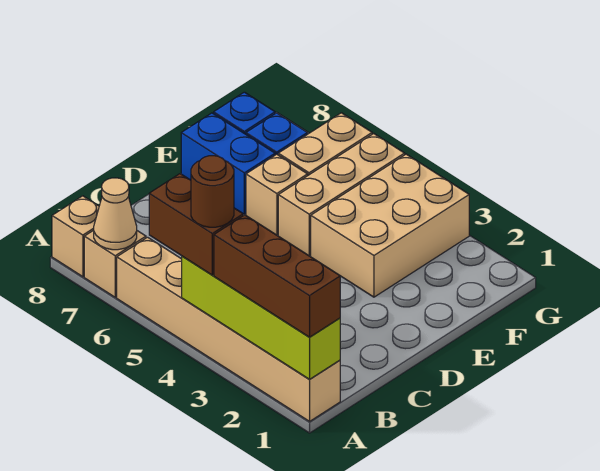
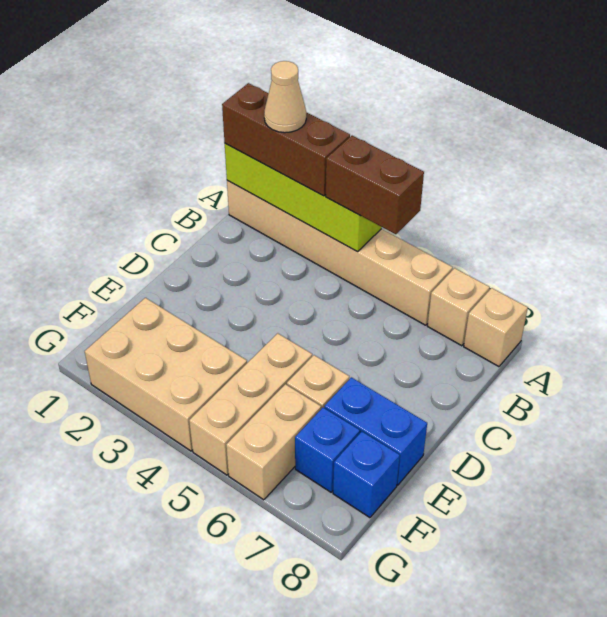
brown 1x1 round brick [191,156,234,227] -> none
tan 1x1 cone [94,178,137,250] -> tan 1x1 cone moved to [264,61,306,133]
tan 2x3 brick [311,154,469,297] -> tan 2x3 brick turned to [85,298,247,451]

